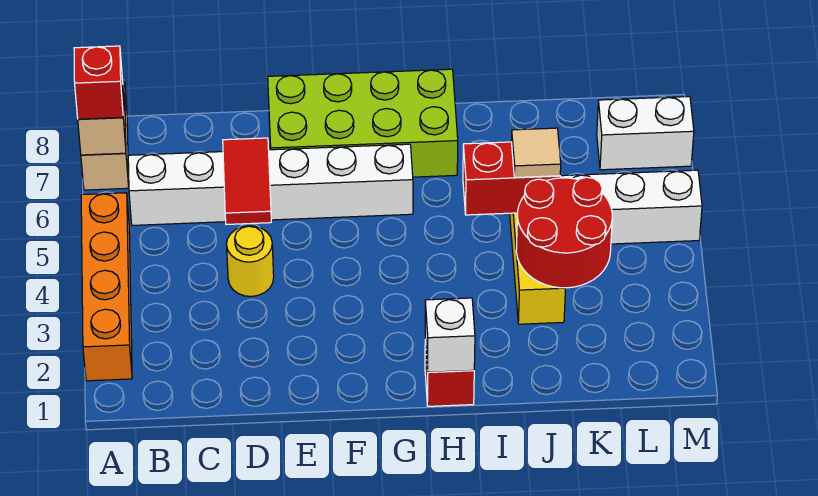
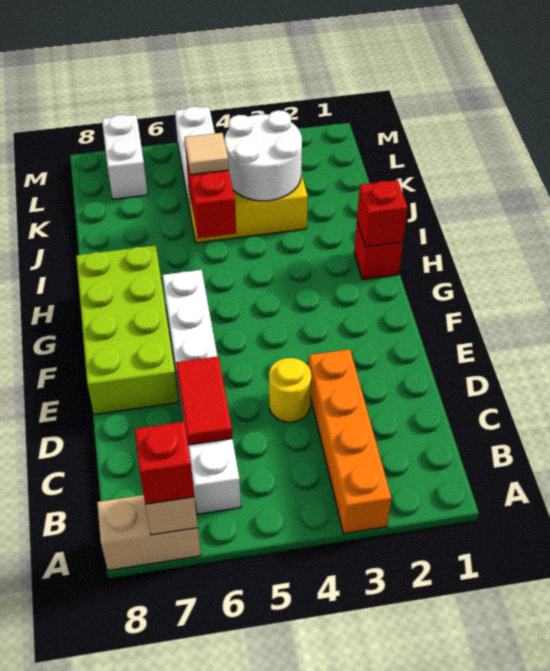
orange 1x4 brick [81,193,132,381] -> orange 1x4 brick turned to [309,349,392,533]
red 1x2 tile [223,138,271,224] -> red 1x2 tile turned to [176,356,232,445]
white 1x1 brick [425,298,475,372] -> red 1x1 brick [357,180,408,247]
red 2x2 round brick [516,177,612,288] -> white 2x2 round brick [225,110,302,201]

